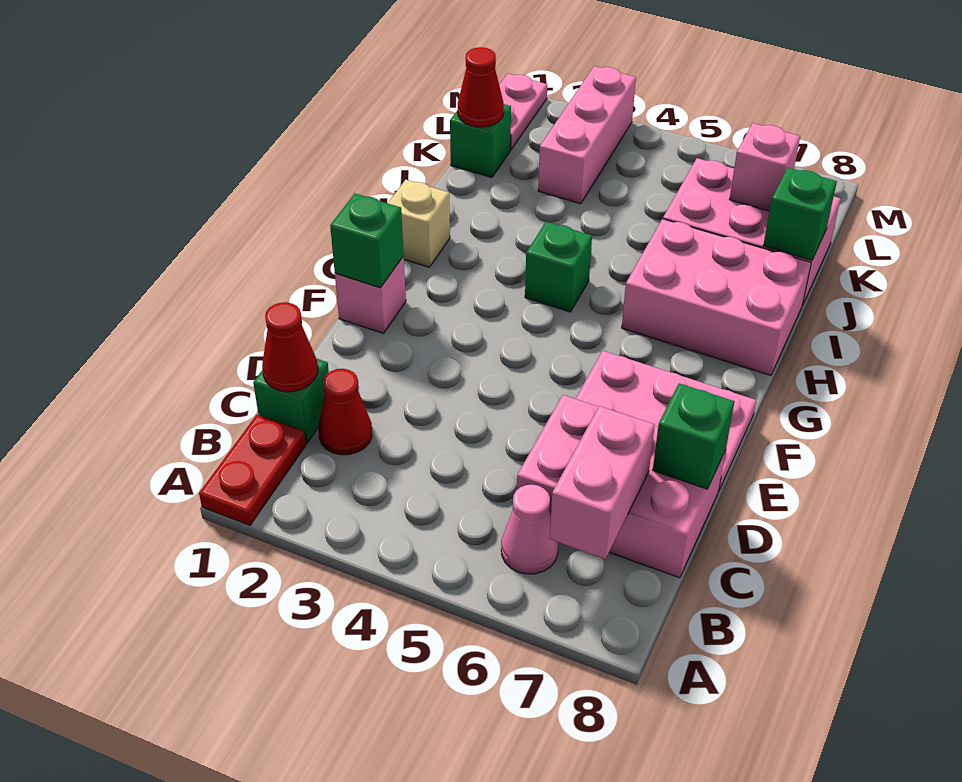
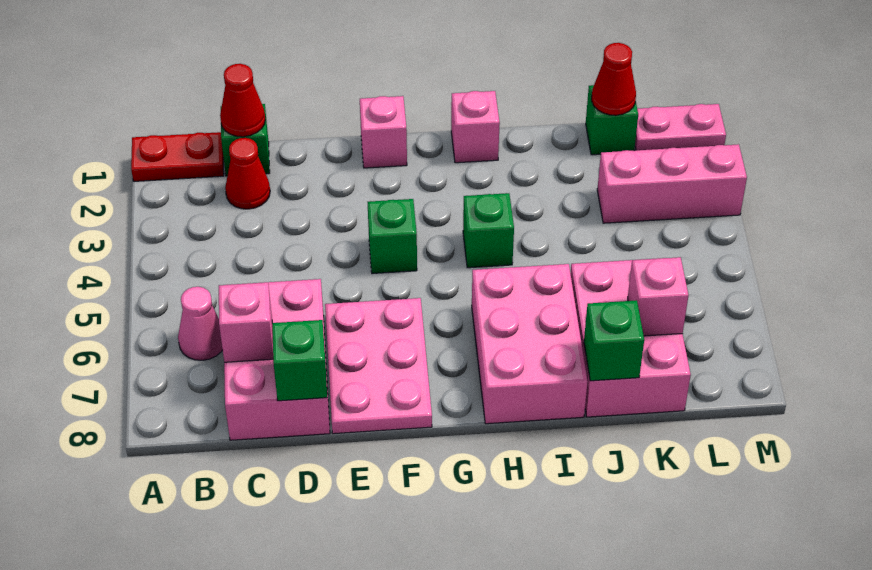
pink 1x2 brick [550,406,655,559] -> pink 1x1 brick [219,282,273,362]
green 1x1 brick [330,194,404,288] -> green 1x1 brick moved to [368,199,417,274]
tan 1x1 brick [388,180,450,267] -> pink 1x1 brick [451,91,500,163]

